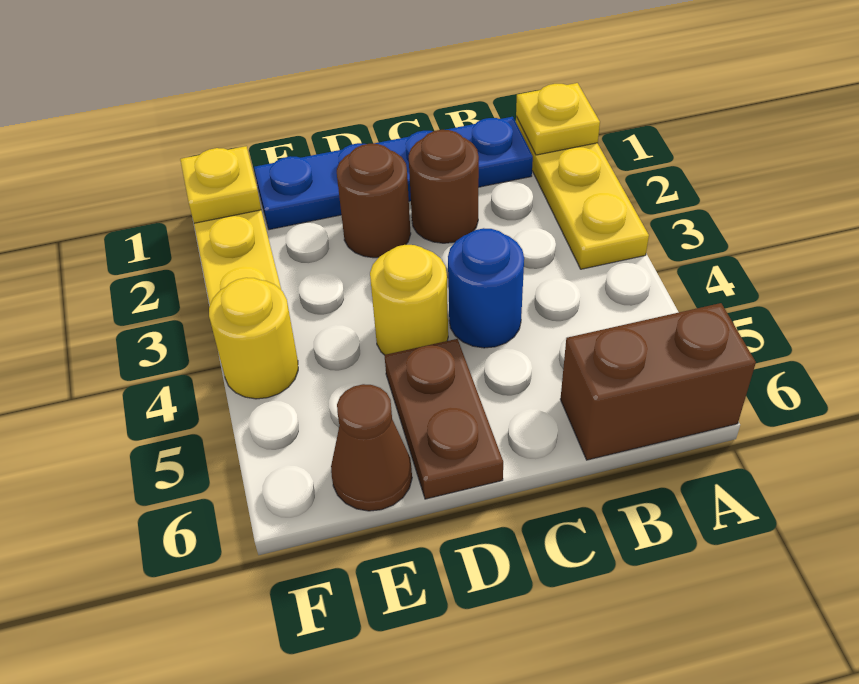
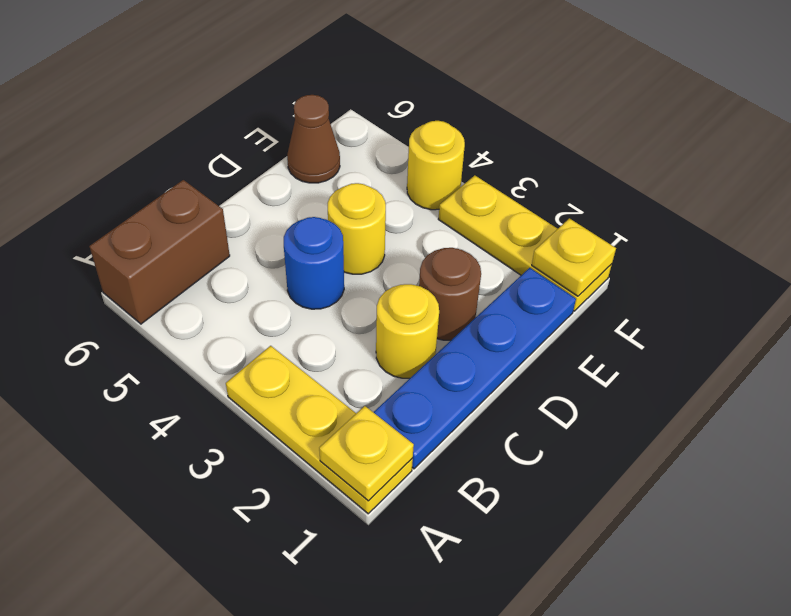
brown 1x1 round brick [409,130,479,243] -> yellow 1x1 round brick [376,284,439,378]
brown 1x2 plate [384,339,503,499] -> none

